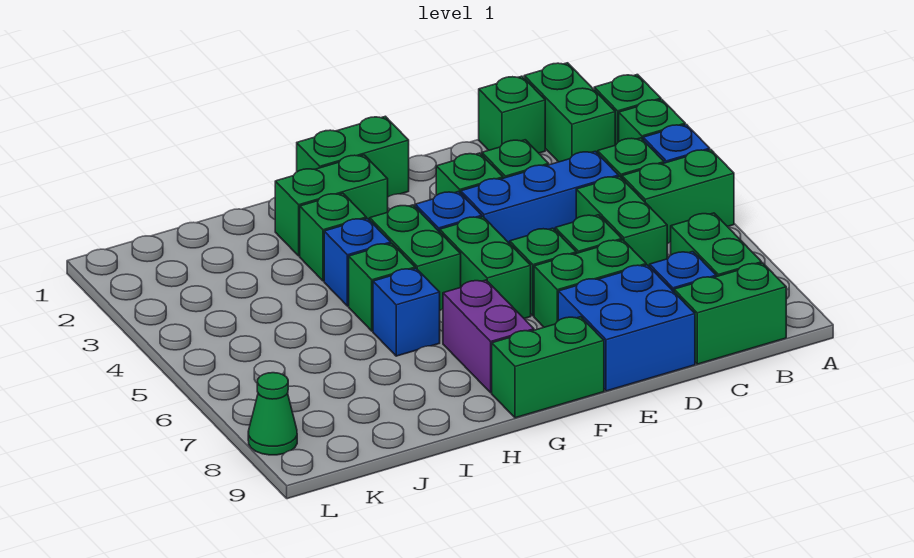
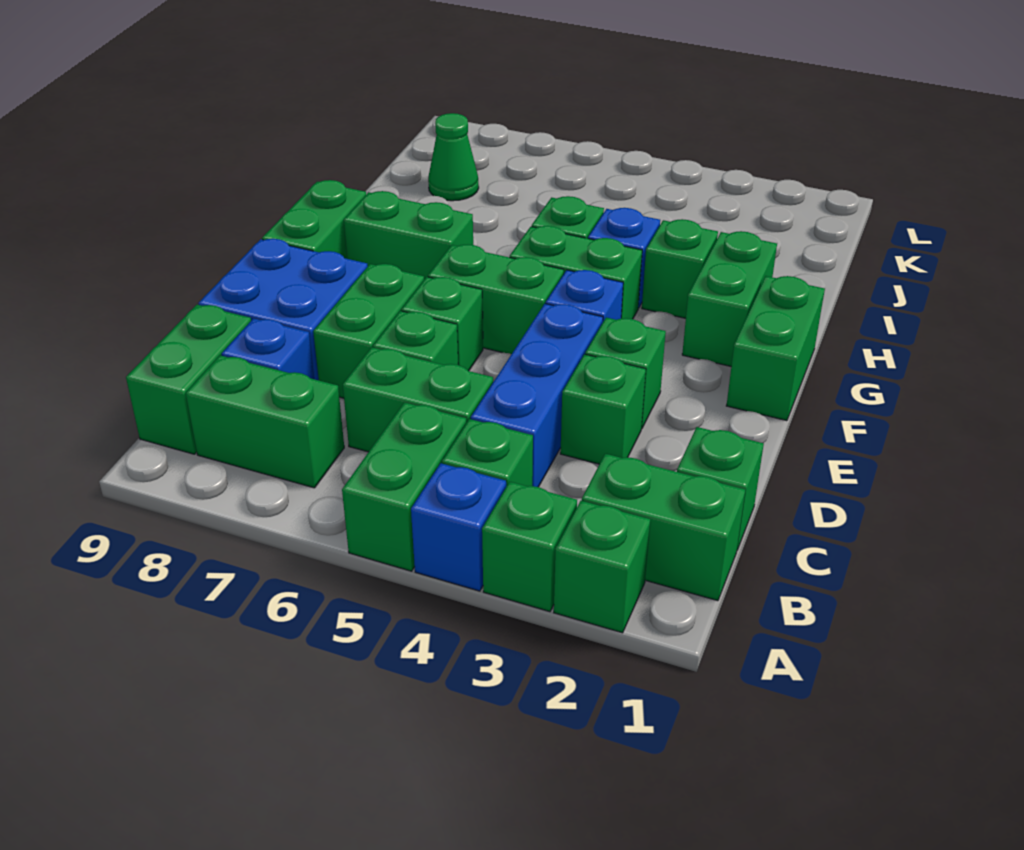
purple 1x2 brick [443,280,534,393] -> green 1x2 brick [344,191,473,280]
blue 1x1 brick [373,269,440,356] -> none
green 1x1 cone [248,373,297,455] -> green 1x1 cone moved to [428,113,479,201]

